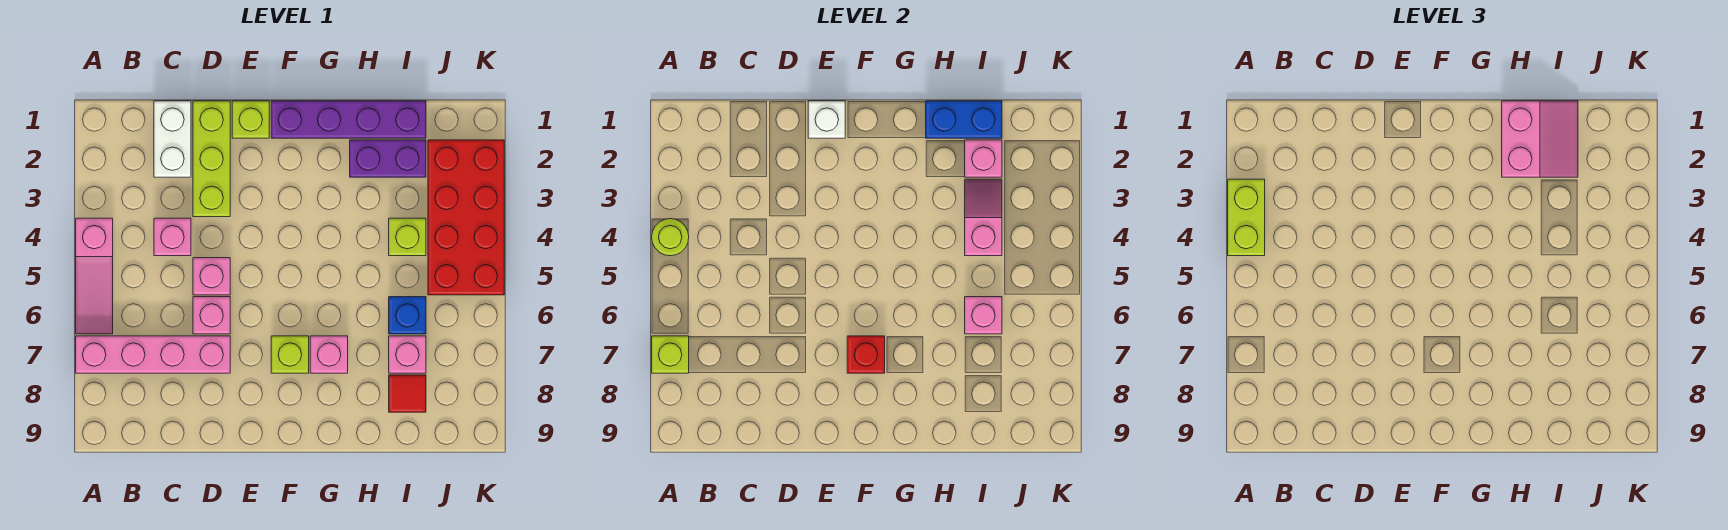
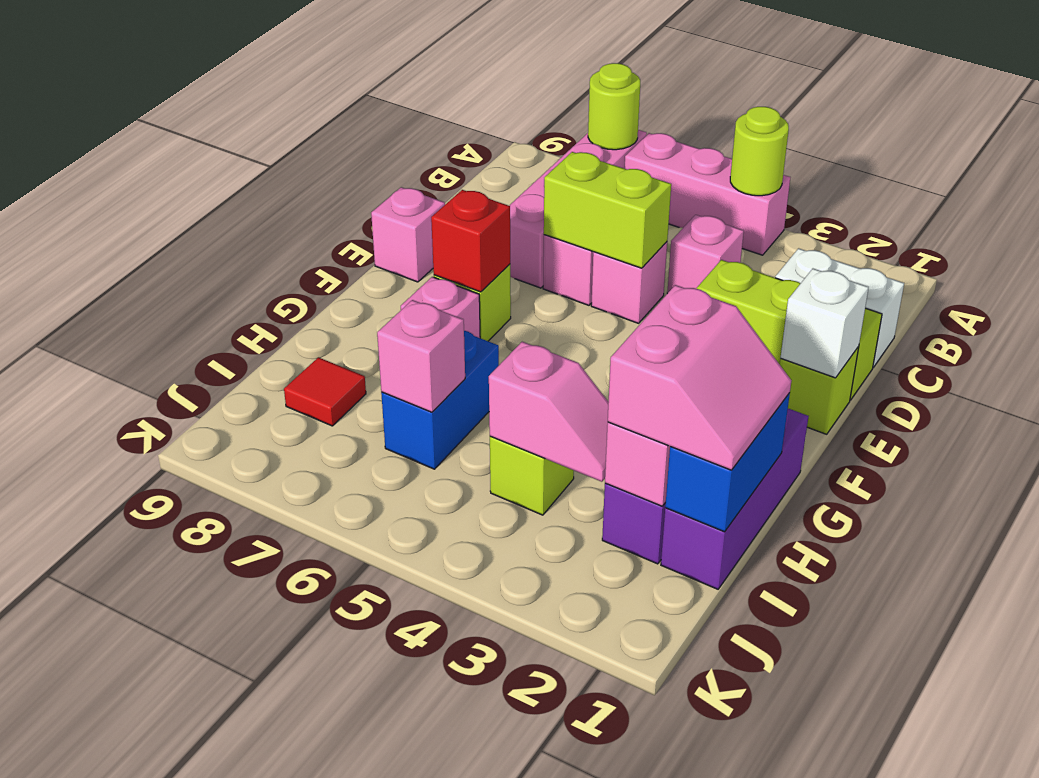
lime 1x2 brick [1228,179,1265,256] -> lime 1x2 brick moved to [544,152,671,268]
pink 1x3 slope [76,218,113,334] -> pink 1x3 brick [624,133,790,255]
lime 1x1 brick [652,336,689,373] -> lime 1x1 round brick [588,63,640,150]
purple 1x4 brick [271,101,426,138] -> purple 1x3 brick [661,409,808,589]
pink 2x2 slope [1502,101,1578,177] -> pink 2x2 slope turned to [608,285,792,470]
blue 1x1 brick [389,297,426,334] -> blue 1x2 brick [381,331,499,469]
pink 1x1 brick [389,336,426,373] -> pink 1x1 brick moved to [371,187,445,282]
red 2x4 brick [428,140,504,295] -> none

